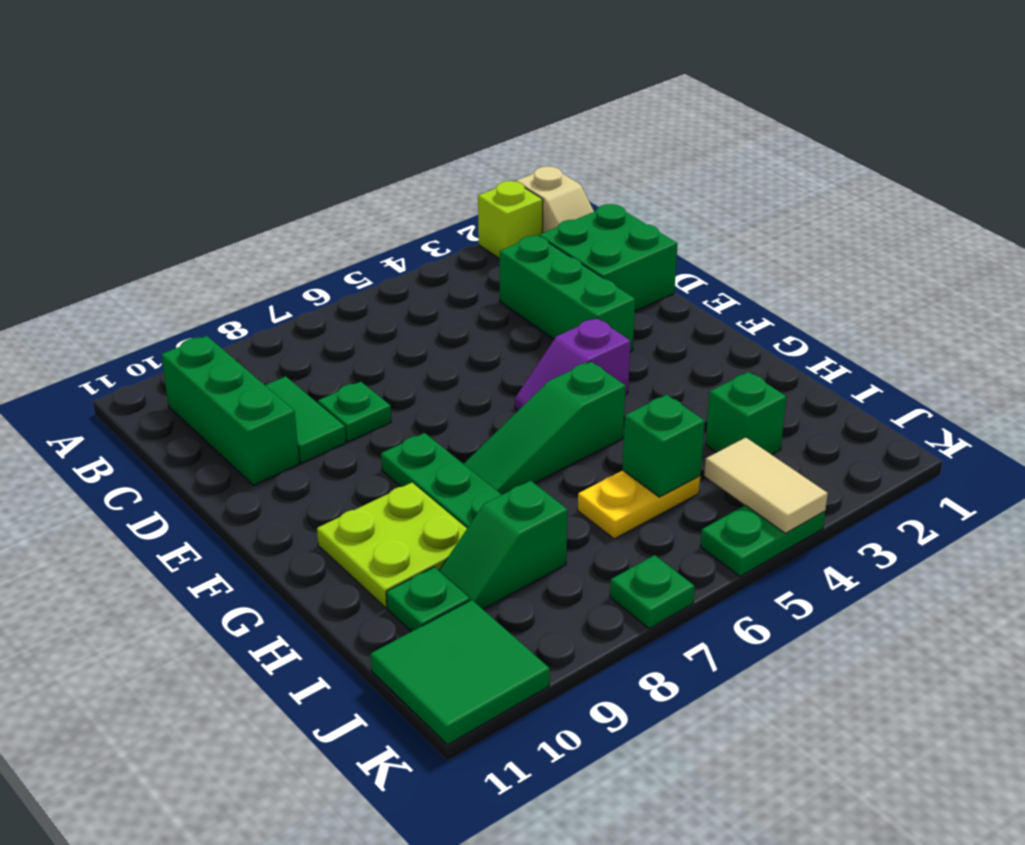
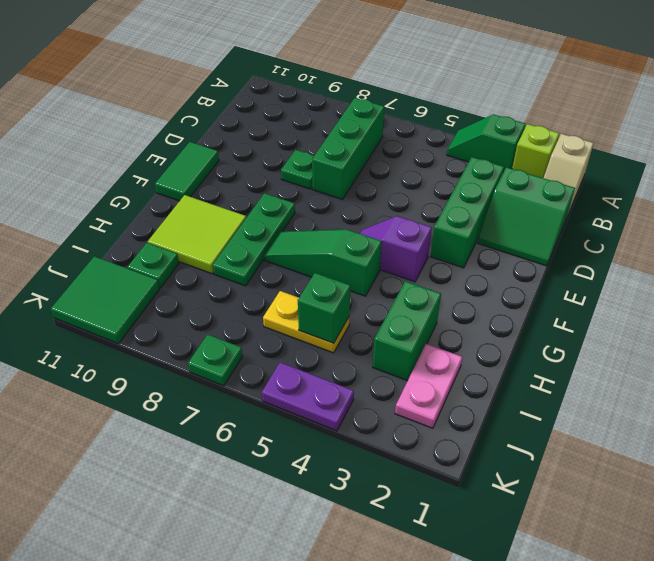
green 1x3 brick [161,336,299,485] -> green 1x3 brick moved to [312,98,384,199]
green 2x2 brick [539,204,678,311] -> green 2x2 slope [478,167,575,266]
green 1x2 tile [265,376,346,463] -> green 1x2 tile moved to [155,142,219,201]
lime 2x2 plate [317,483,467,607] -> lime 2x2 tile [148,195,246,274]
none -> pink 1x2 plate [395,344,462,428]
green 1x1 brick [705,372,787,455] -> green 1x2 brick [373,281,441,381]
green 1x2 slope [439,481,568,609] -> green 1x2 slope moved to [447,114,525,172]
tan 1x2 tile [704,437,828,533] -> none
green 1x2 plate [700,505,825,576] -> purple 1x2 plate [262,362,354,431]

